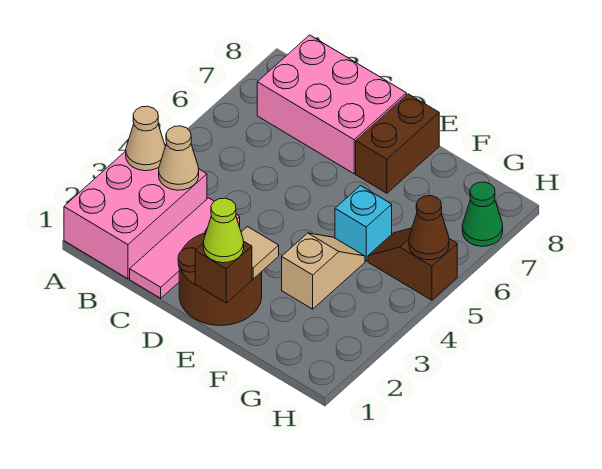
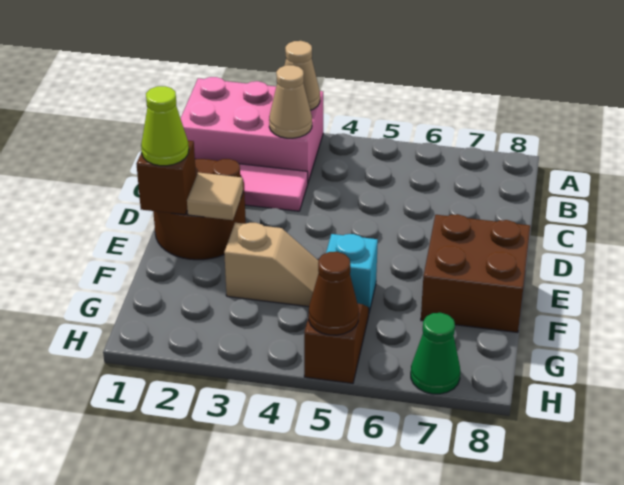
pink 2x3 brick [257,35,406,174] -> none
brown 1x2 brick [356,94,439,193] -> brown 2x2 brick [421,214,530,333]

